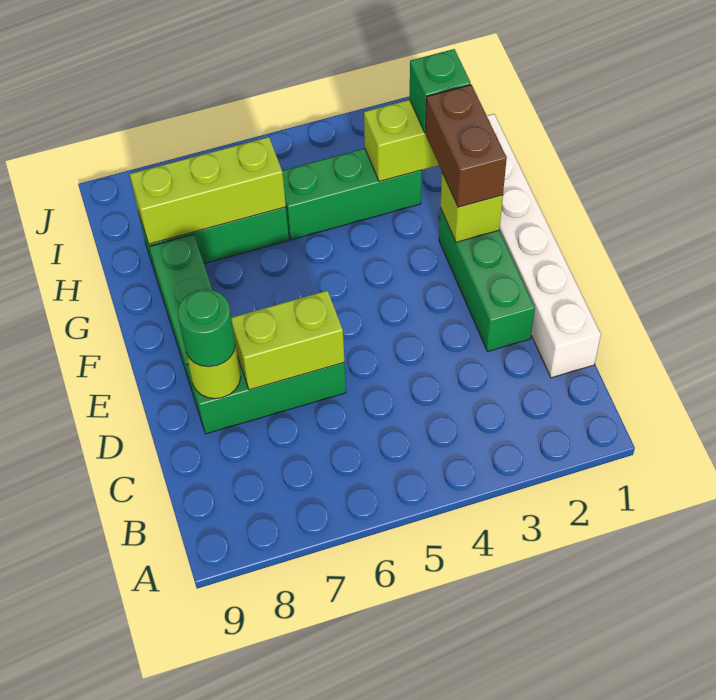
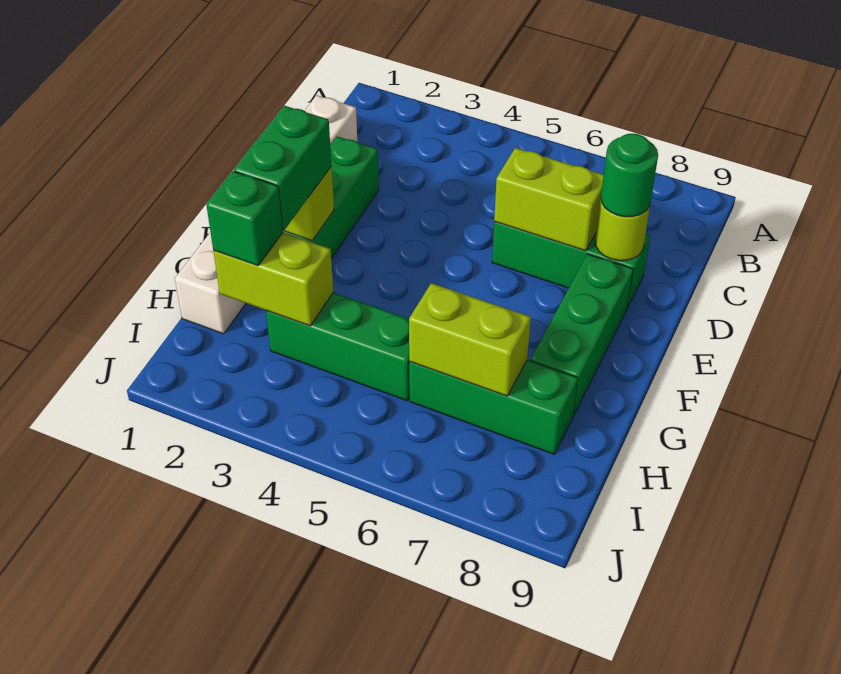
brown 1x2 brick [426,85,507,207] -> green 1x2 brick [234,106,332,230]
lime 1x3 brick [130,137,286,244] -> lime 1x2 brick [409,283,531,396]

